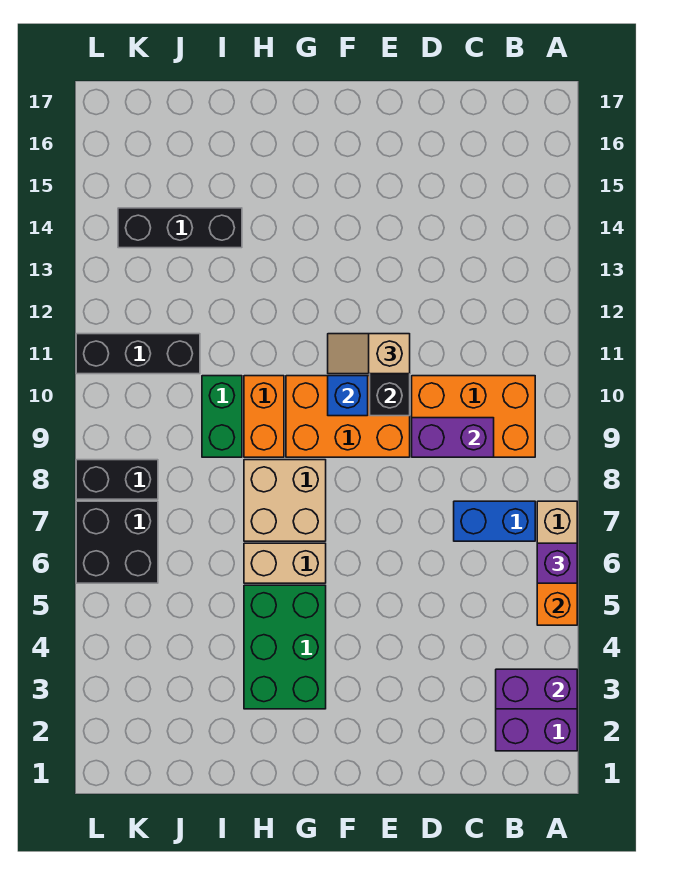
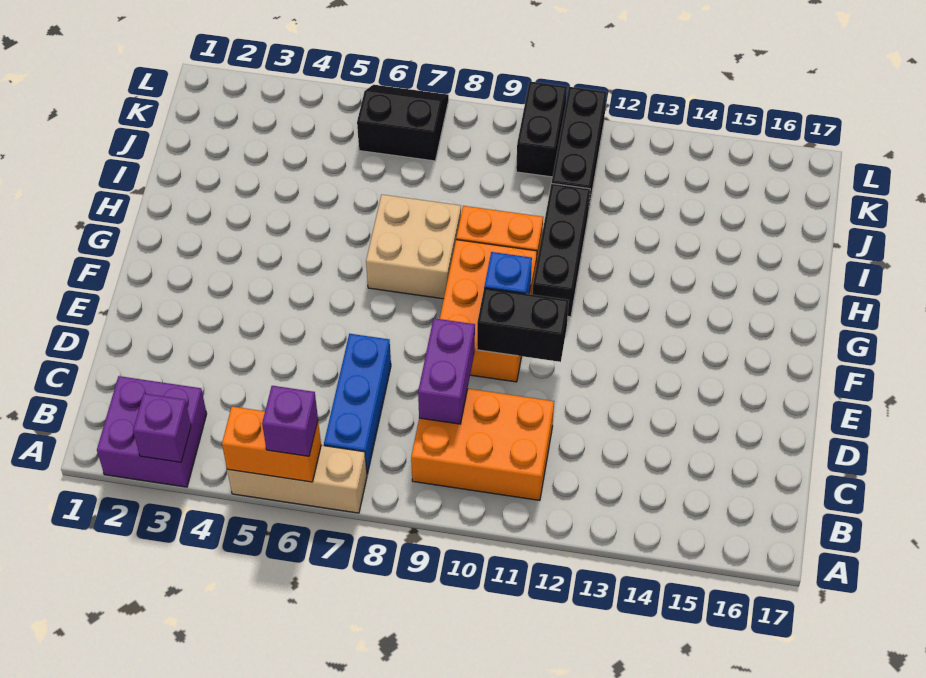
purple 1x2 brick [496,669,577,709] -> purple 1x1 brick [133,394,191,462]
blue 1x2 brick [454,501,535,541] -> blue 1x3 brick [324,334,391,474]
orange 2x3 brick [412,376,535,457] -> orange 2x3 brick turned to [411,389,554,500]
tan 1x2 slope [328,334,410,374] -> none
green 2x3 brick [244,585,326,709] -> none
tan 1x2 brick [244,543,326,583] -> none
green 1x2 brick [202,376,242,457] -> none
black 1x3 brick [118,208,242,248] -> black 1x3 brick moved to [533,184,590,317]
black 2x2 brick [76,501,158,583] -> black 2x2 slope [357,85,449,161]
black 1x2 brick [76,460,158,499] -> black 1x2 brick moved to [516,82,567,177]

